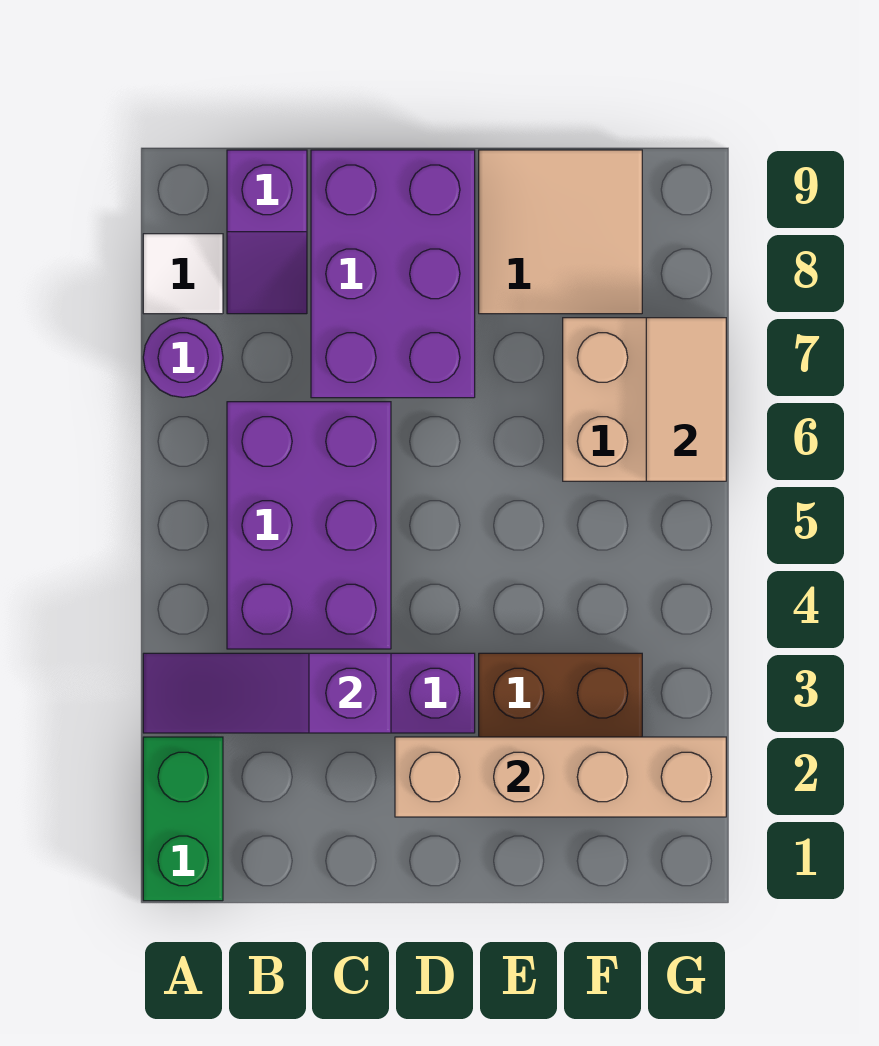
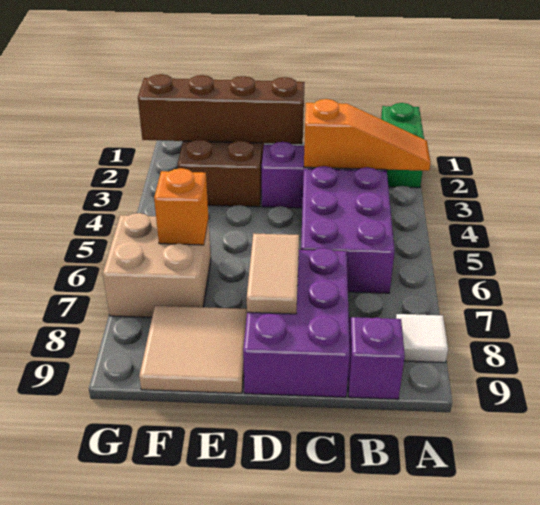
purple 1x3 slope [143,653,391,733] -> orange 1x3 slope [304,99,431,171]
purple 1x1 round brick [143,318,223,397] -> none
tan 1x4 brick [395,737,726,817] -> brown 1x4 brick [138,74,305,144]
none -> orange 1x1 brick [154,168,208,245]
tan 1x2 tile [646,318,726,481] -> tan 1x2 tile moved to [247,233,299,314]

